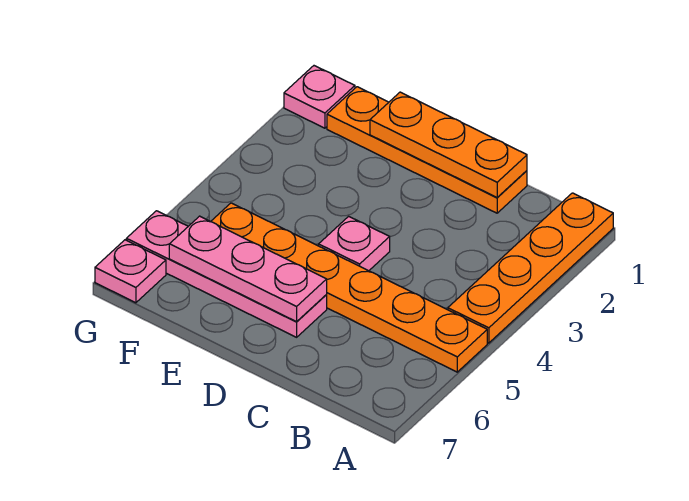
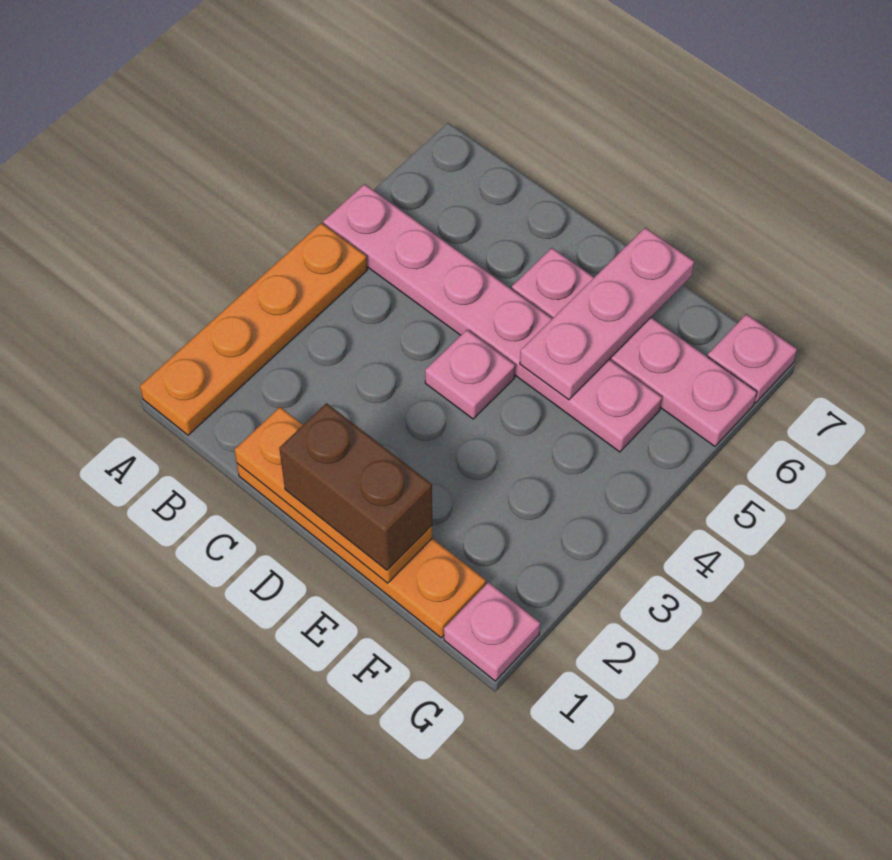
orange 1x6 plate [211,203,487,372] -> pink 1x6 plate [323,184,662,452]
none -> brown 1x2 brick [279,403,432,570]
pink 1x3 plate [169,216,327,322] -> pink 1x3 plate turned to [520,228,694,400]

